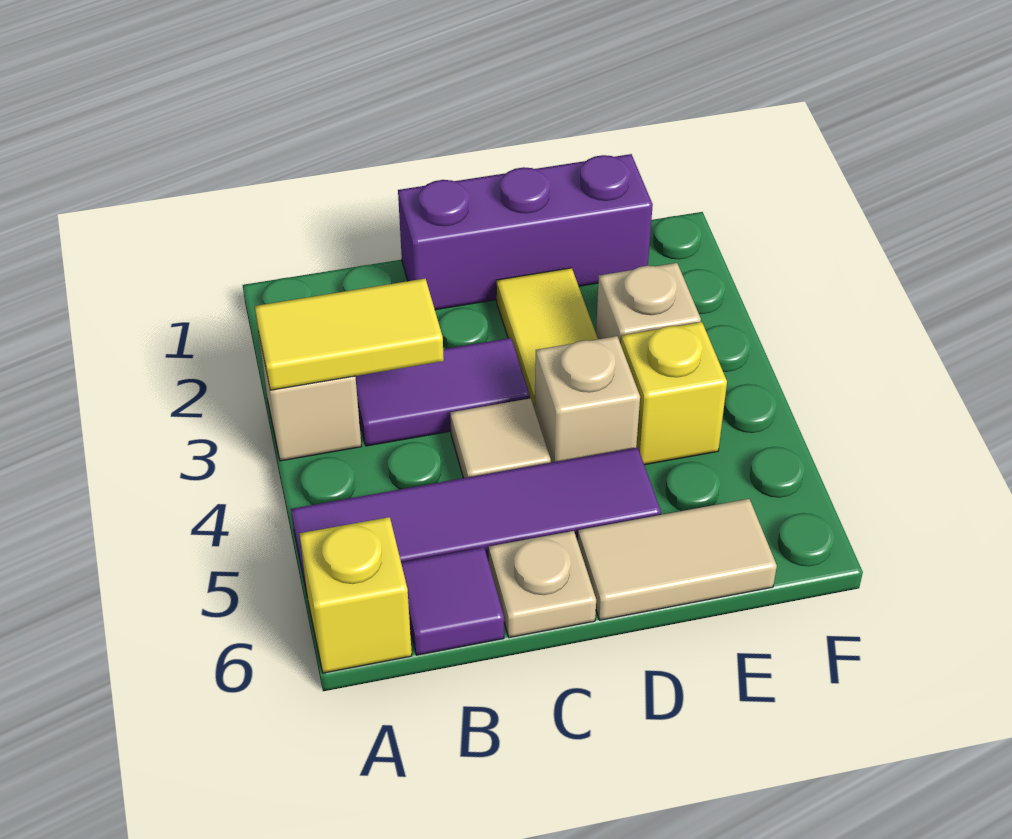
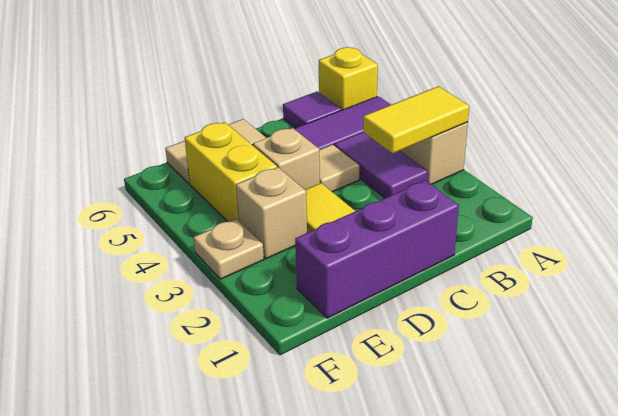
purple 1x2 tile [355,338,530,446] -> purple 1x2 tile turned to [334,132,428,198]
tan 1x1 plate [489,531,596,638] -> tan 1x1 plate moved to [193,219,264,279]
yellow 1x1 brick [621,322,727,465] -> yellow 1x2 brick [185,122,277,222]

